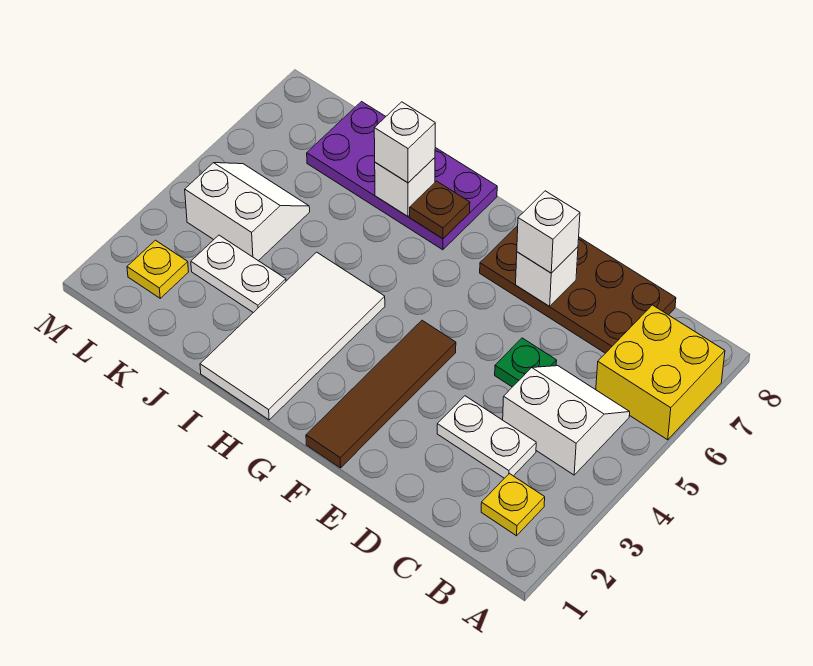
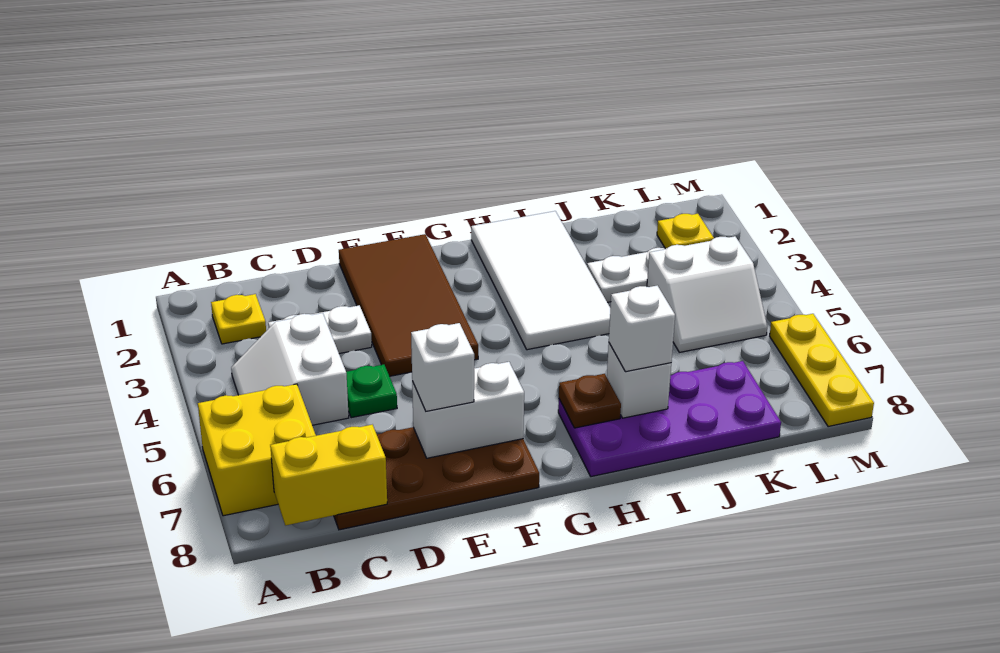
white 2x2 slope [503,366,630,475] -> white 2x2 slope turned to [231,313,349,425]
none -> yellow 1x2 brick [270,425,387,525]
white 1x1 brick [516,247,578,306] -> white 1x2 brick [412,362,524,458]
brown 1x4 tile [306,321,456,468] -> brown 2x4 tile [339,234,478,376]
none -> yellow 1x3 plate [770,314,874,427]

